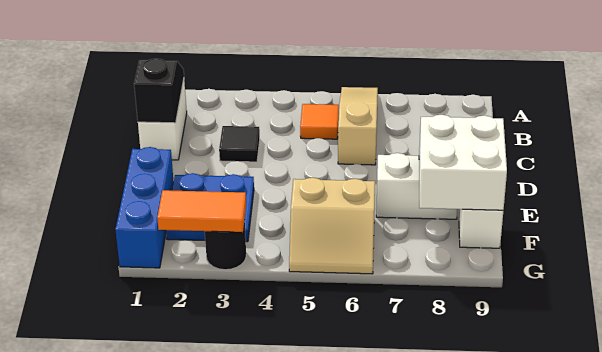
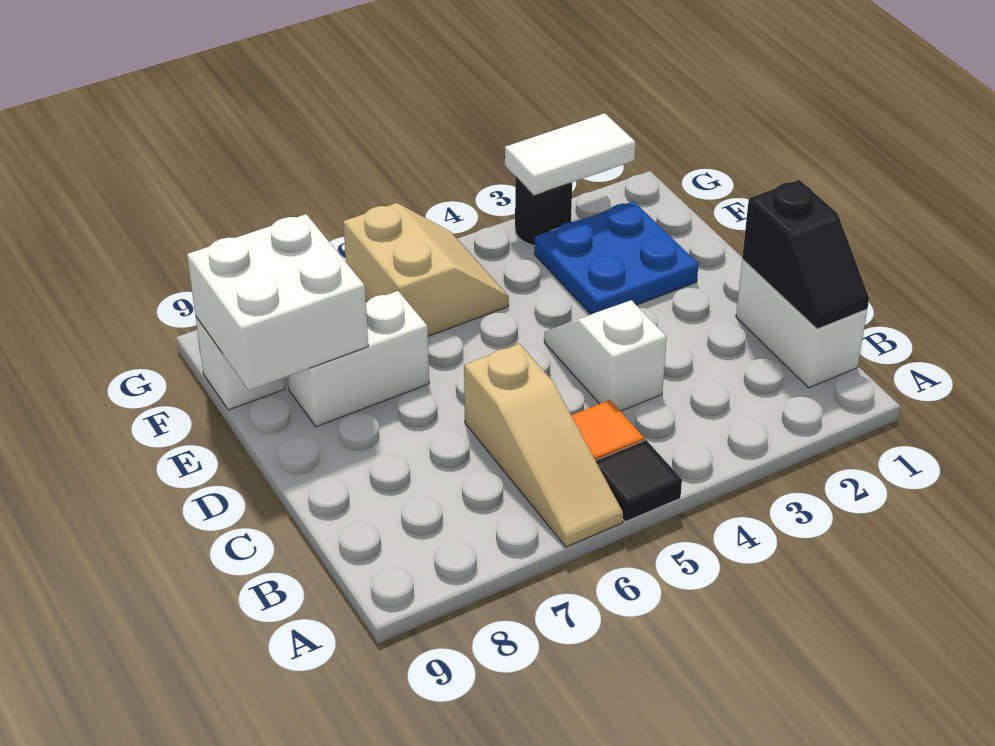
black 1x1 tile [219,126,260,162] -> black 1x1 tile moved to [596,440,682,522]
none -> white 1x2 slope [544,300,667,411]
blue 1x3 brick [115,147,174,268] -> none
tan 2x2 slope [289,178,375,274] -> tan 2x2 slope turned to [343,203,509,336]
orange 1x2 tile [157,190,246,232] -> white 1x2 tile [505,113,636,195]

